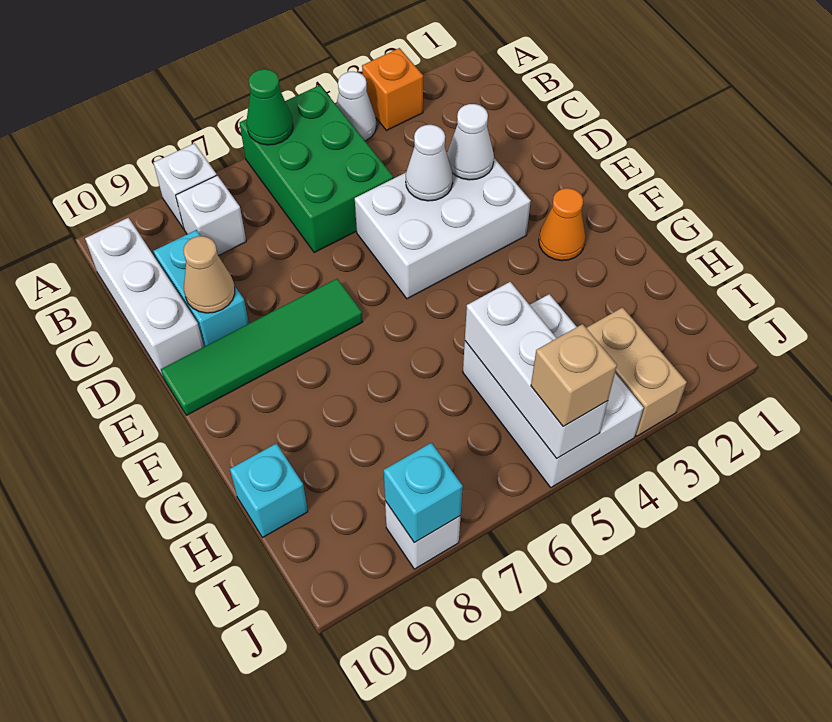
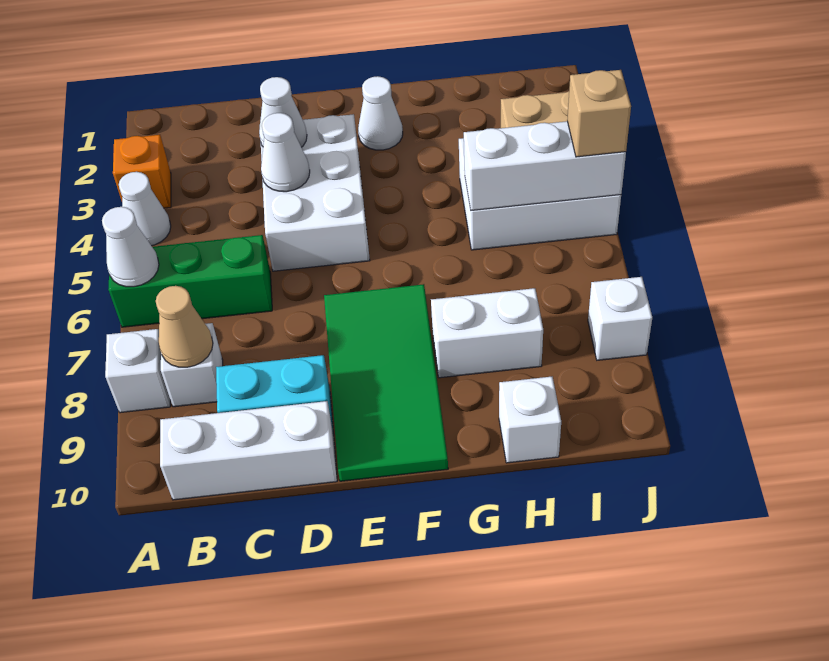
green 2x3 brick [240,85,394,252] -> green 1x3 brick [108,235,272,327]
green 1x1 cone [247,69,293,145] -> white 1x1 cone [102,207,159,287]
tan 1x1 cone [183,236,235,313] -> tan 1x1 cone moved to [156,286,213,367]
green 1x4 tile [161,279,362,415] -> green 2x4 tile [324,284,448,481]
orange 1x1 cone [539,188,586,261] -> white 1x1 cone [358,76,403,150]
none -> white 1x2 brick [431,288,543,378]
cyan 1x1 brick [230,443,308,538] -> white 1x1 brick [499,377,561,463]
cyan 1x1 brick [384,443,463,543] -> none

